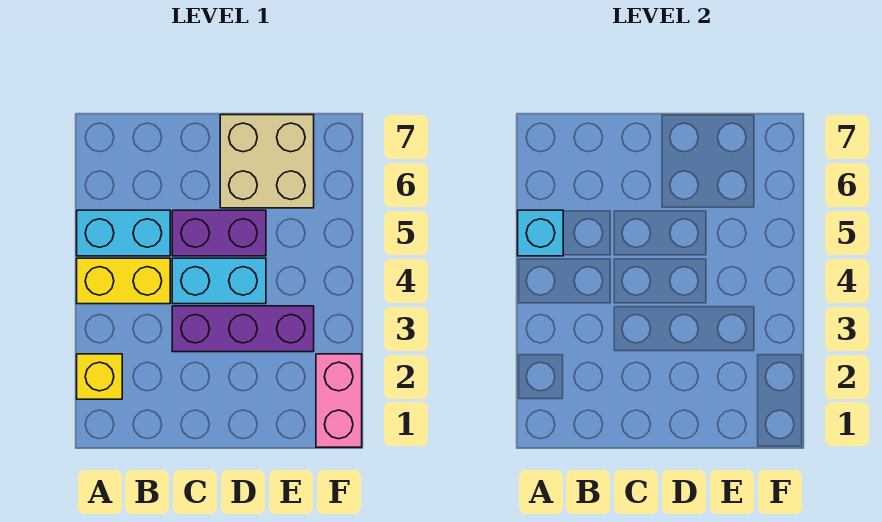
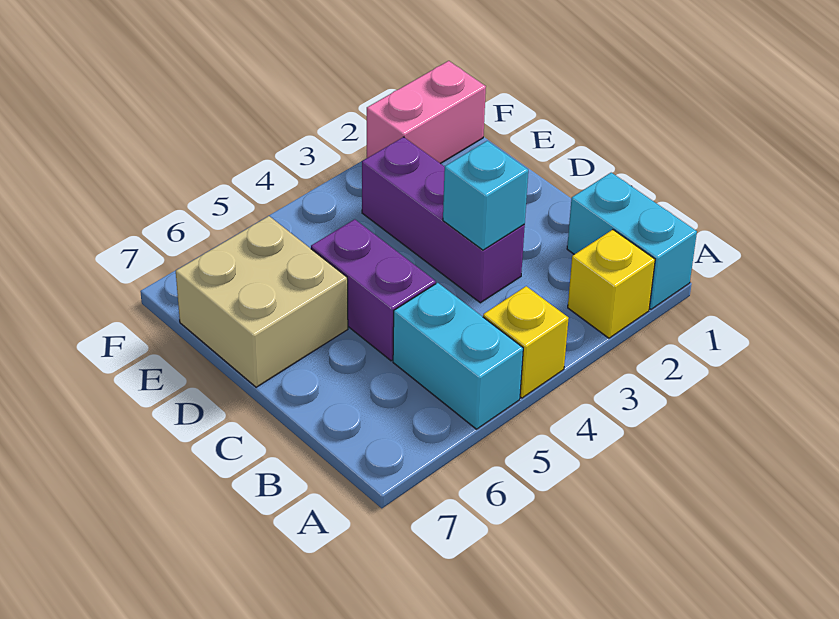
yellow 1x2 brick [77,258,170,304] -> yellow 1x1 brick [483,286,569,398]
cyan 1x1 brick [518,210,563,256] -> cyan 1x1 brick moved to [443,141,528,250]
cyan 1x2 brick [172,258,266,304] -> cyan 1x2 brick moved to [567,173,697,310]

